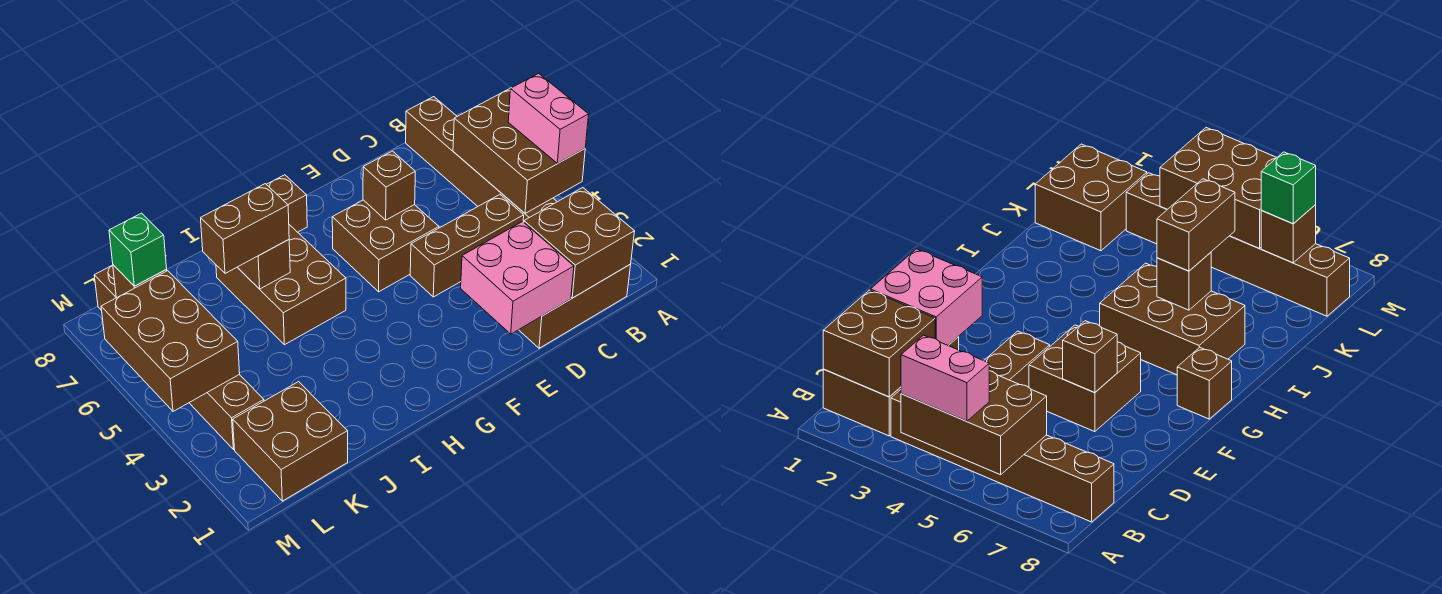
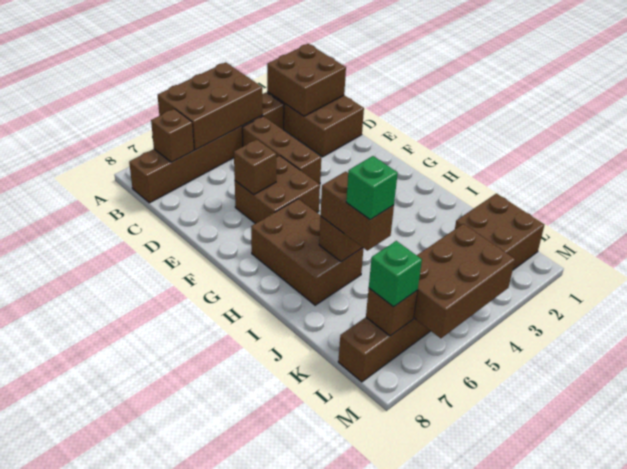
pink 1x2 brick [508,73,589,163] -> none
pink 2x2 brick [461,222,574,334] -> none
brown 1x1 brick [266,175,307,232] -> brown 1x1 brick moved to [151,109,194,162]
brown 2x3 brick [216,225,346,345] -> brown 2x3 brick turned to [251,199,364,305]
none -> green 1x1 brick [346,156,398,220]

